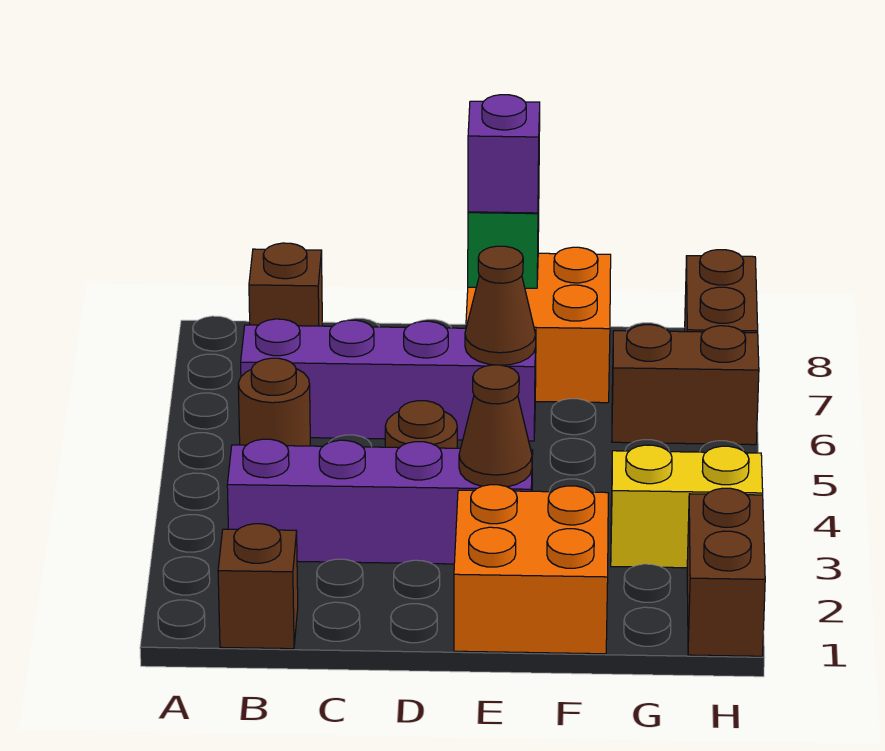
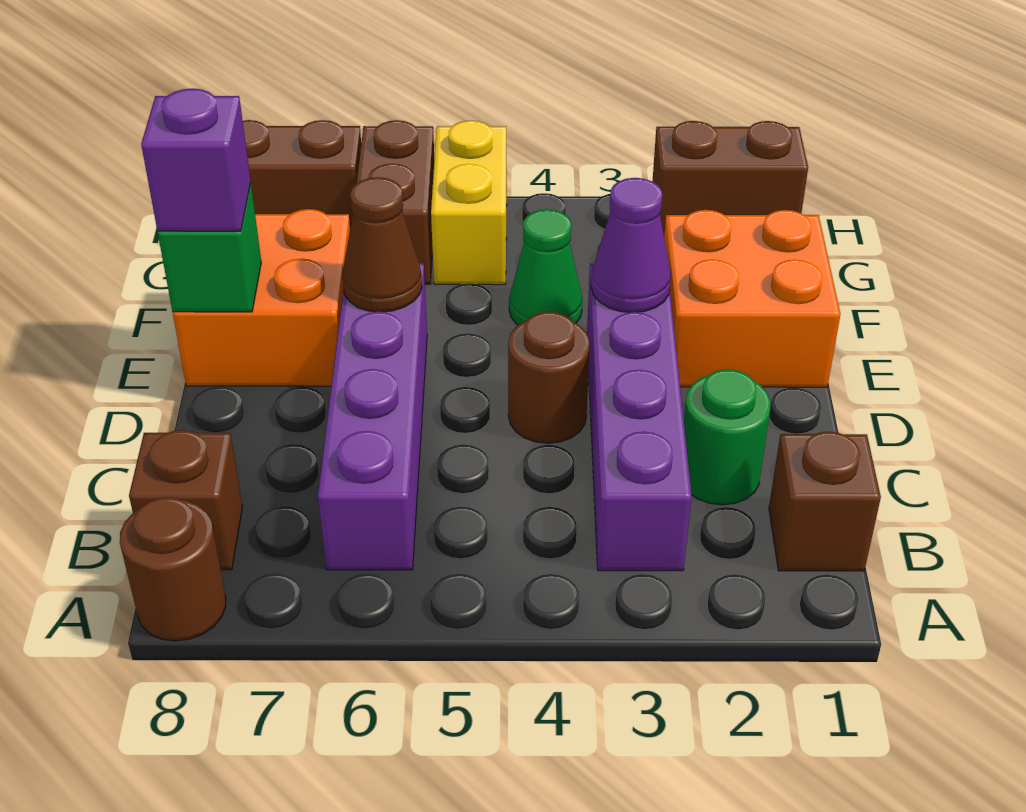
brown 1x1 round brick [238,358,310,446] -> brown 1x1 round brick moved to [120,497,226,641]
none -> green 1x1 round brick [684,369,771,505]
brown 1x1 cone [459,365,532,487] -> purple 1x1 cone [591,178,671,312]
none -> green 1x1 cone [509,209,583,325]
yellow 1x2 brick [611,445,763,568] -> yellow 1x2 brick moved to [431,120,507,285]

